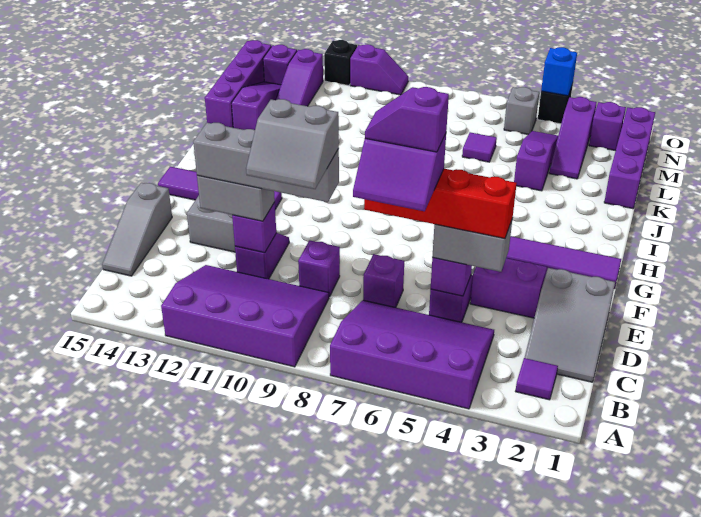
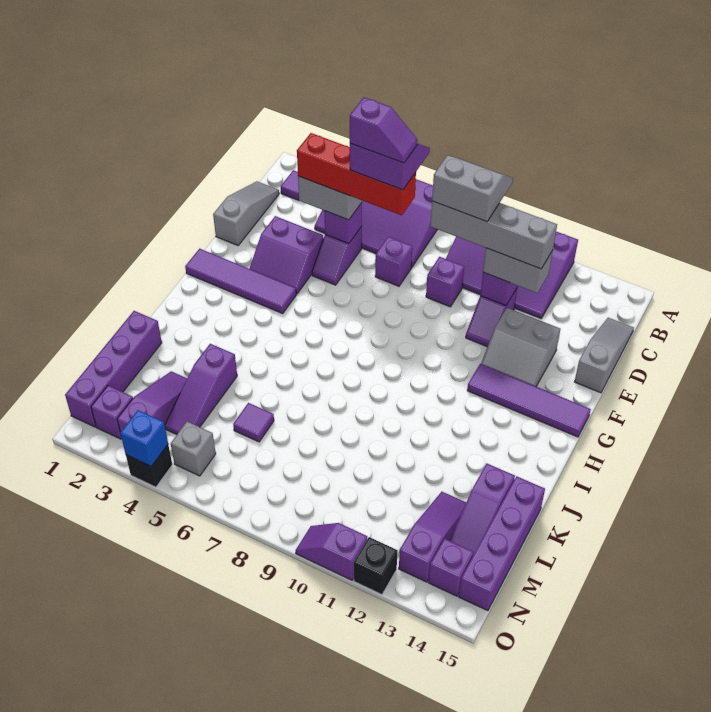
grey 2x3 slope [525,268,615,382] -> grey 1x3 slope [213,181,279,246]

